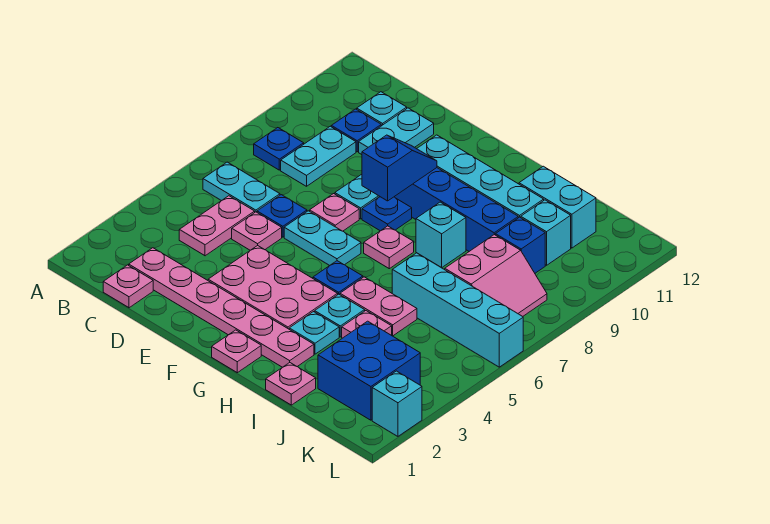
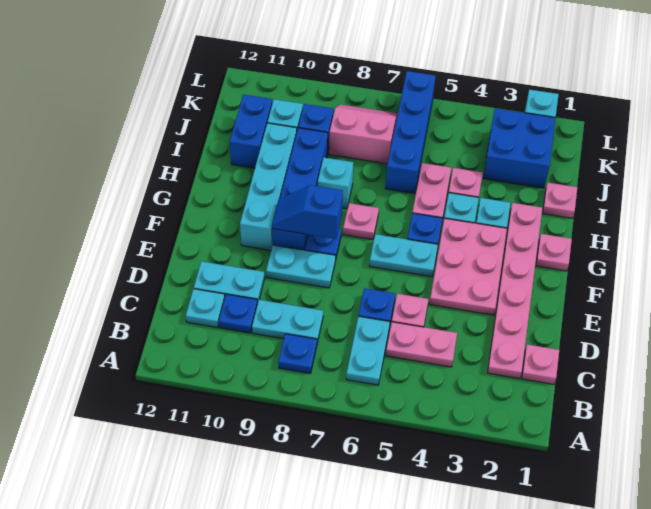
cyan 1x2 plate [284,211,361,266] -> cyan 1x2 plate turned to [369,234,438,277]
pink 1x1 plate [310,194,359,231] -> none
cyan 1x4 brick [392,253,523,367] -> blue 1x4 brick [385,71,435,194]
cyan 1x2 brick [519,166,596,248] -> blue 1x2 brick [230,95,272,168]

